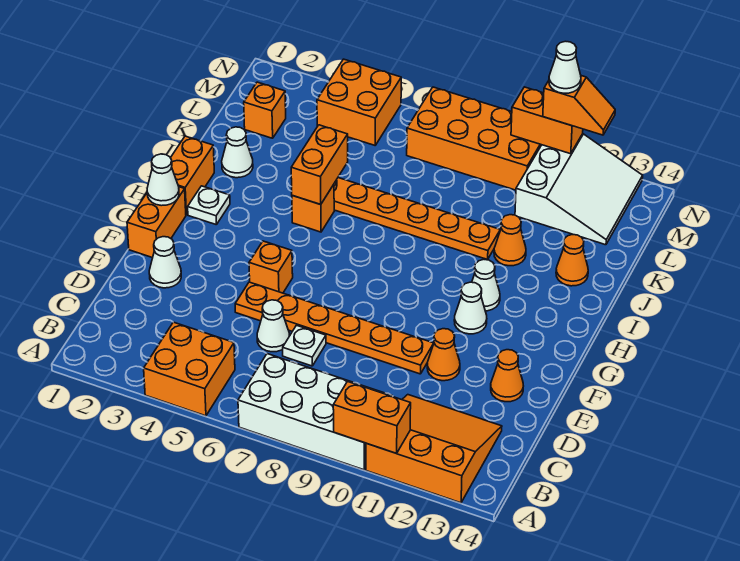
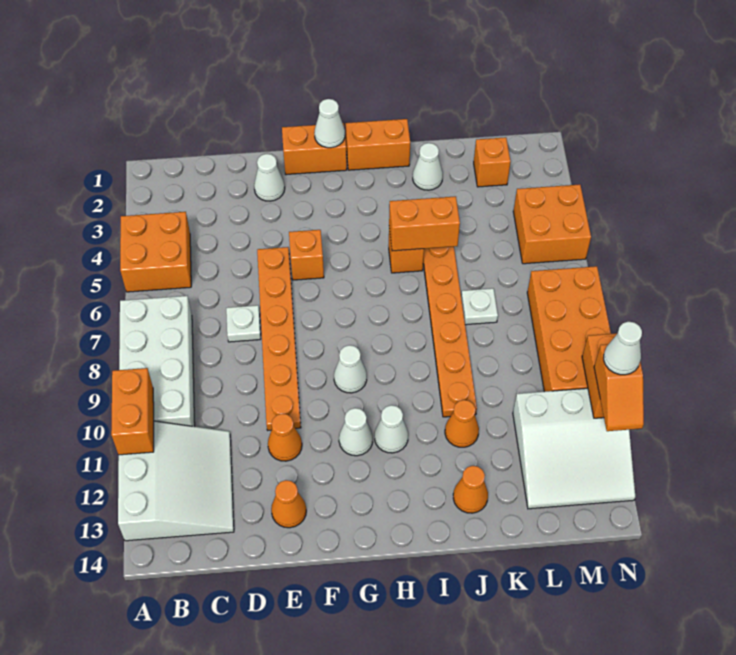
orange 3x3 slope [366,395,502,503] -> white 3x3 slope [118,421,234,541]
white 1x1 cone [257,300,289,352] -> white 1x1 cone moved to [334,345,367,393]
white 1x1 plate [188,186,230,225] -> white 1x1 plate moved to [461,288,498,325]

